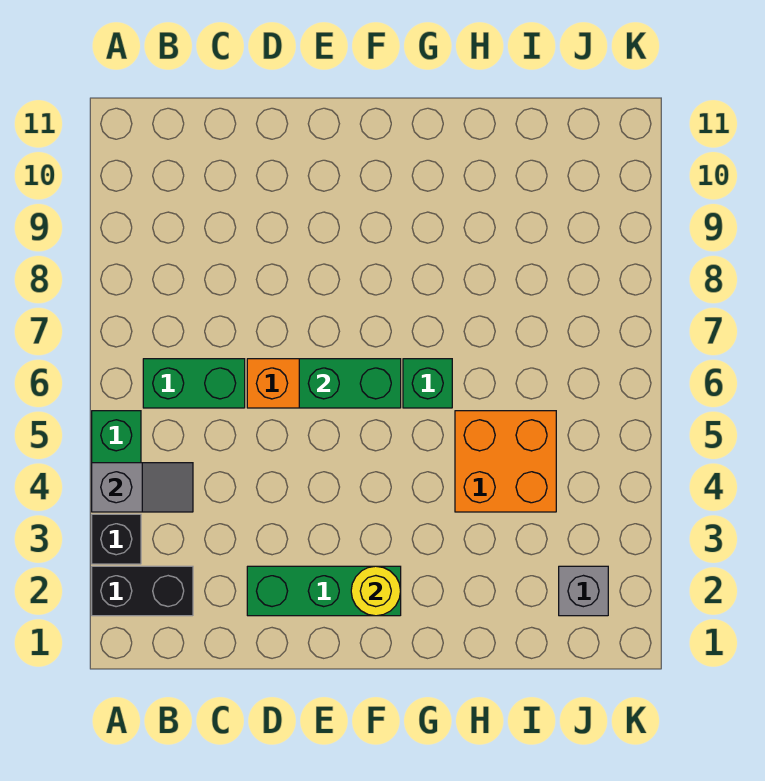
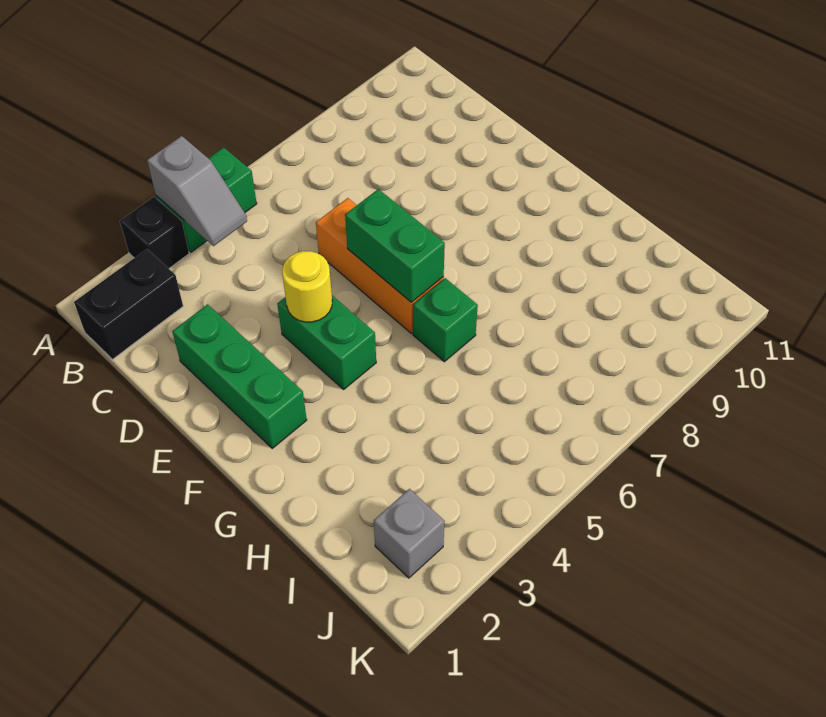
black 1x2 brick [92,566,193,616] -> black 1x2 brick turned to [74,249,183,359]
green 1x2 brick [143,359,245,408] -> green 1x2 brick moved to [277,296,376,389]
yellow 1x1 round brick [351,566,401,616] -> yellow 1x1 round brick moved to [282,251,332,322]
orange 2x2 brick [455,411,556,512] -> none

